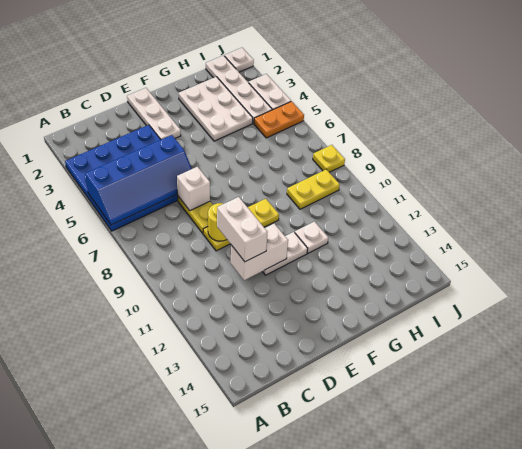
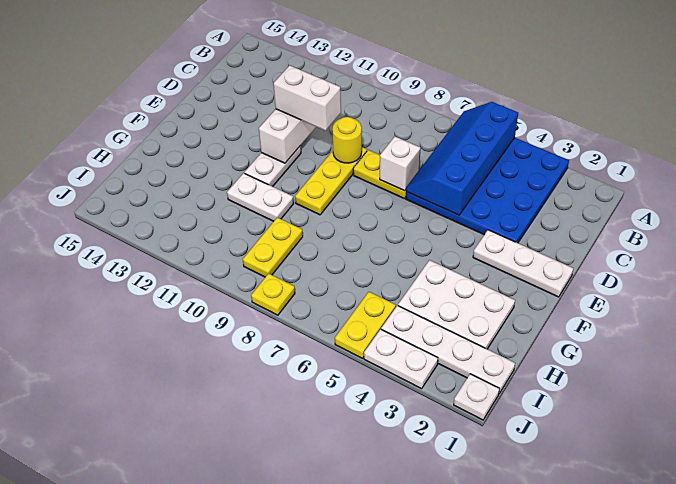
white 1x1 plate [295,222,328,253] -> white 1x2 plate [227,173,294,221]
orange 1x2 plate [254,101,304,138] -> yellow 1x2 plate [335,292,396,358]

